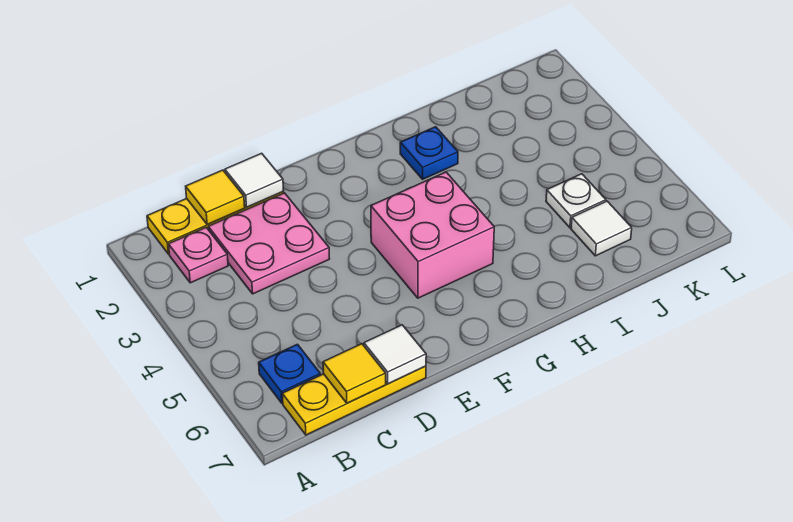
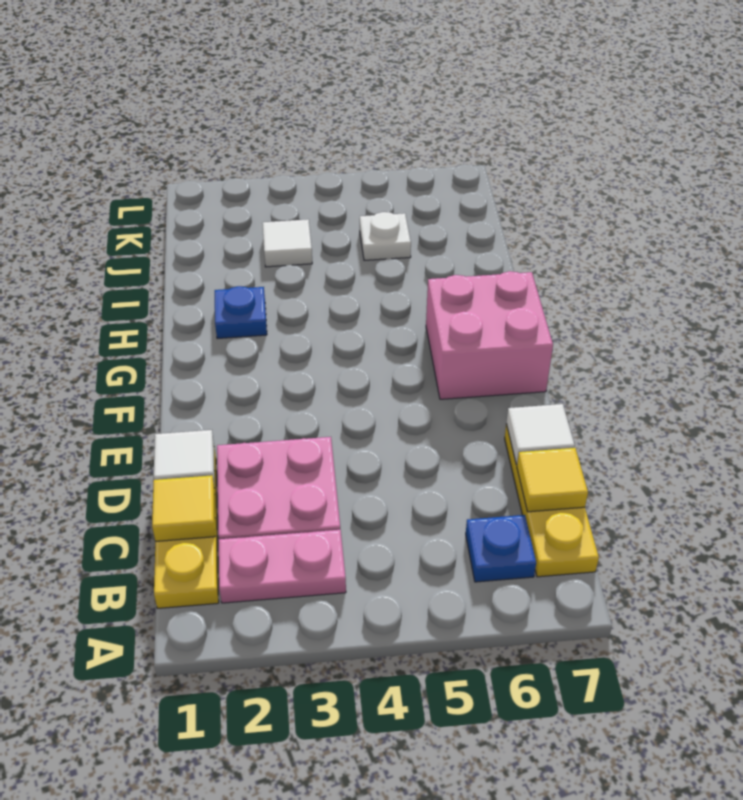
pink 1x1 plate [168,227,228,283] -> pink 1x2 plate [219,530,346,603]
pink 2x2 brick [371,172,494,298] -> pink 2x2 brick moved to [426,271,553,399]
white 1x1 tile [571,201,632,256] -> white 1x1 tile moved to [262,219,312,267]

